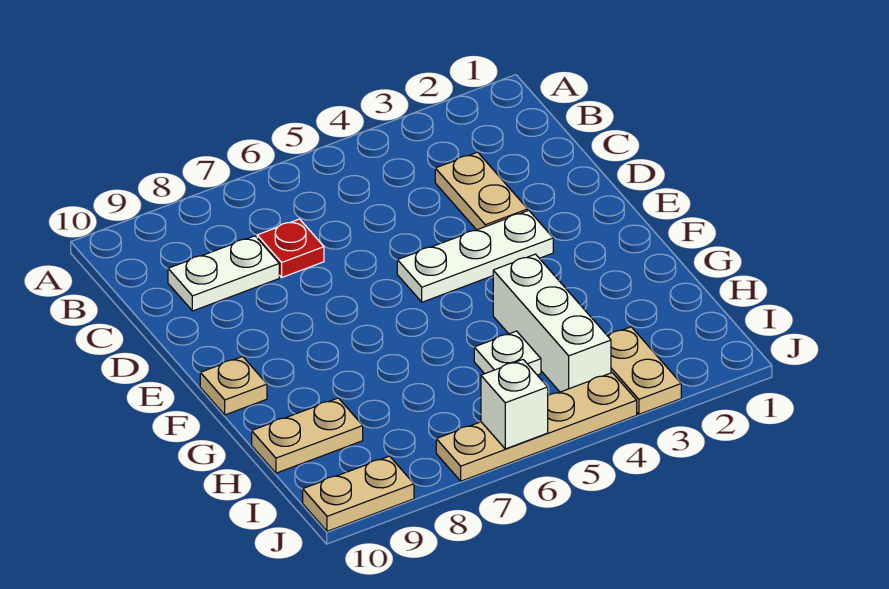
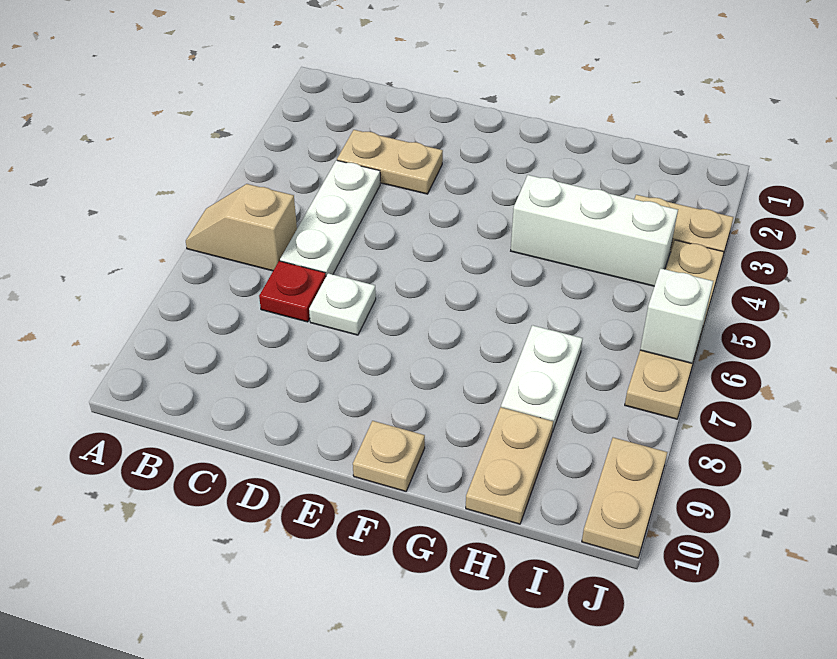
none -> tan 1x2 slope [186,184,297,271]
white 1x2 plate [168,236,279,311] -> white 1x2 plate moved to [501,325,583,432]
white 1x3 plate [397,210,553,302] -> white 1x3 plate moved to [280,160,380,276]
white 1x1 plate [474,331,541,375] -> white 1x1 plate moved to [309,273,376,335]

